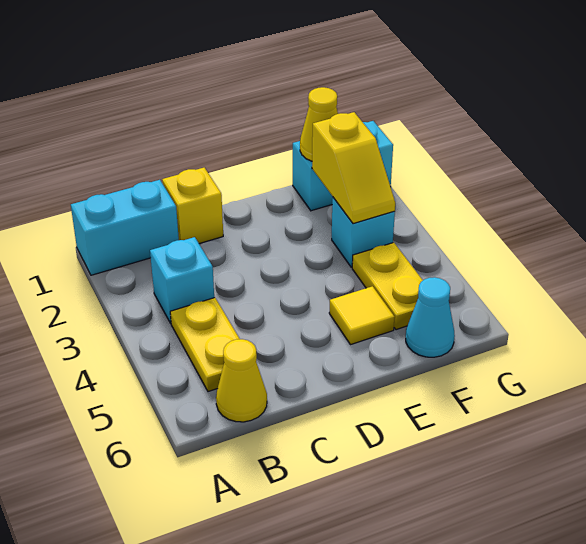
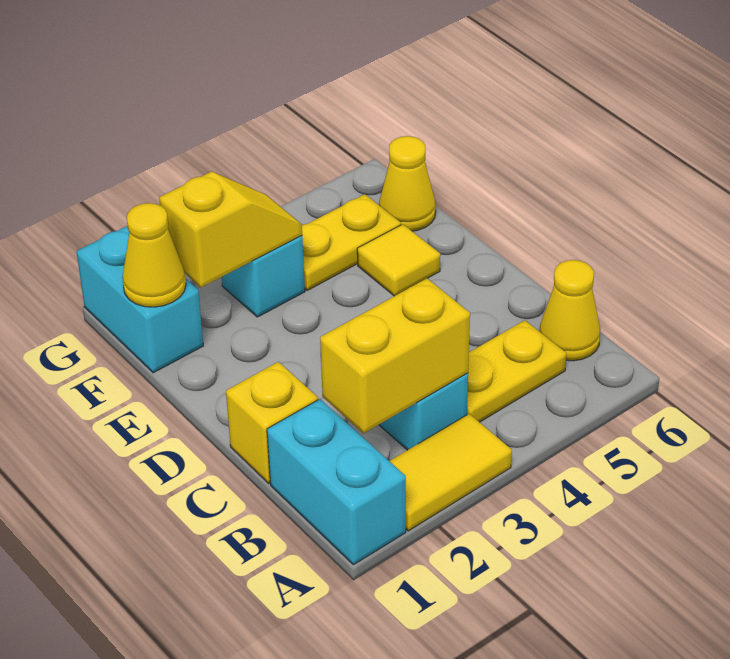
none -> yellow 1x2 tile [390,414,512,531]
none -> yellow 1x2 brick [320,279,470,433]
cyan 1x1 cone [406,277,455,357] -> yellow 1x1 cone [379,136,436,231]

